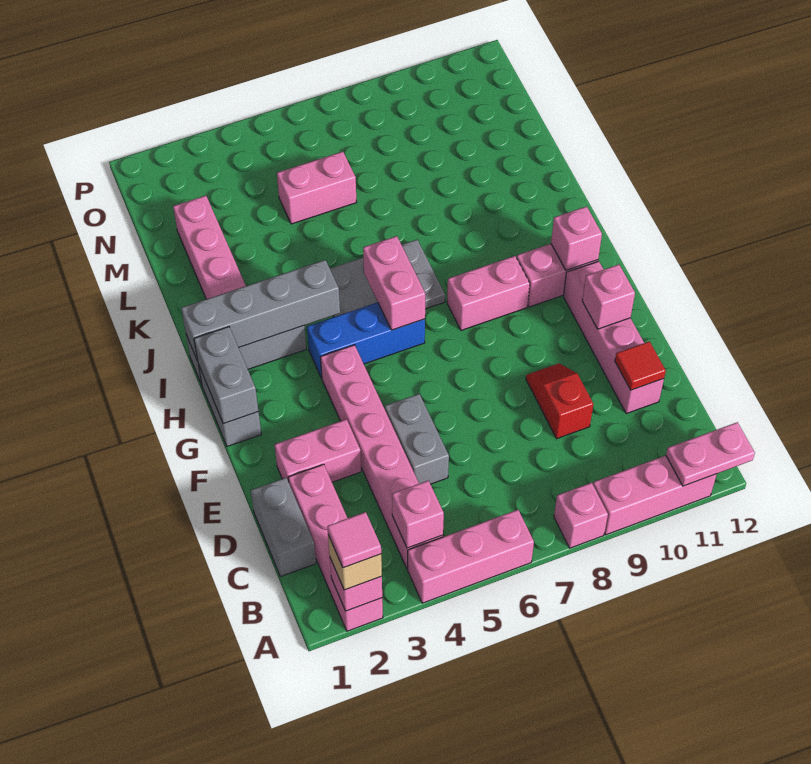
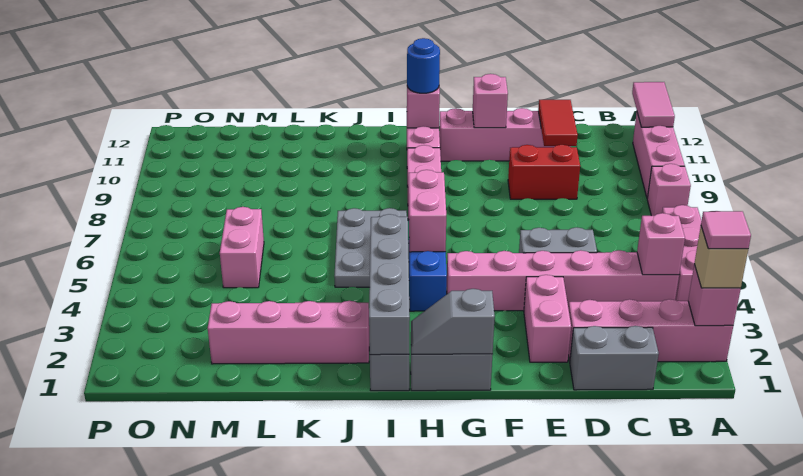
pink 1x2 plate [666,422,755,486] -> pink 1x2 tile [632,82,675,127]
red 1x2 slope [526,363,593,439] -> red 1x2 brick [508,145,580,199]
red 1x1 tile [615,341,666,390] -> red 1x2 tile [538,100,578,146]
grey 1x2 brick [194,327,258,424] -> grey 1x2 slope [411,289,495,354]
pink 1x2 brick [363,236,425,330] -> pink 1x2 brick turned to [408,170,446,252]
none -> blue 1x1 round brick [407,38,440,93]

